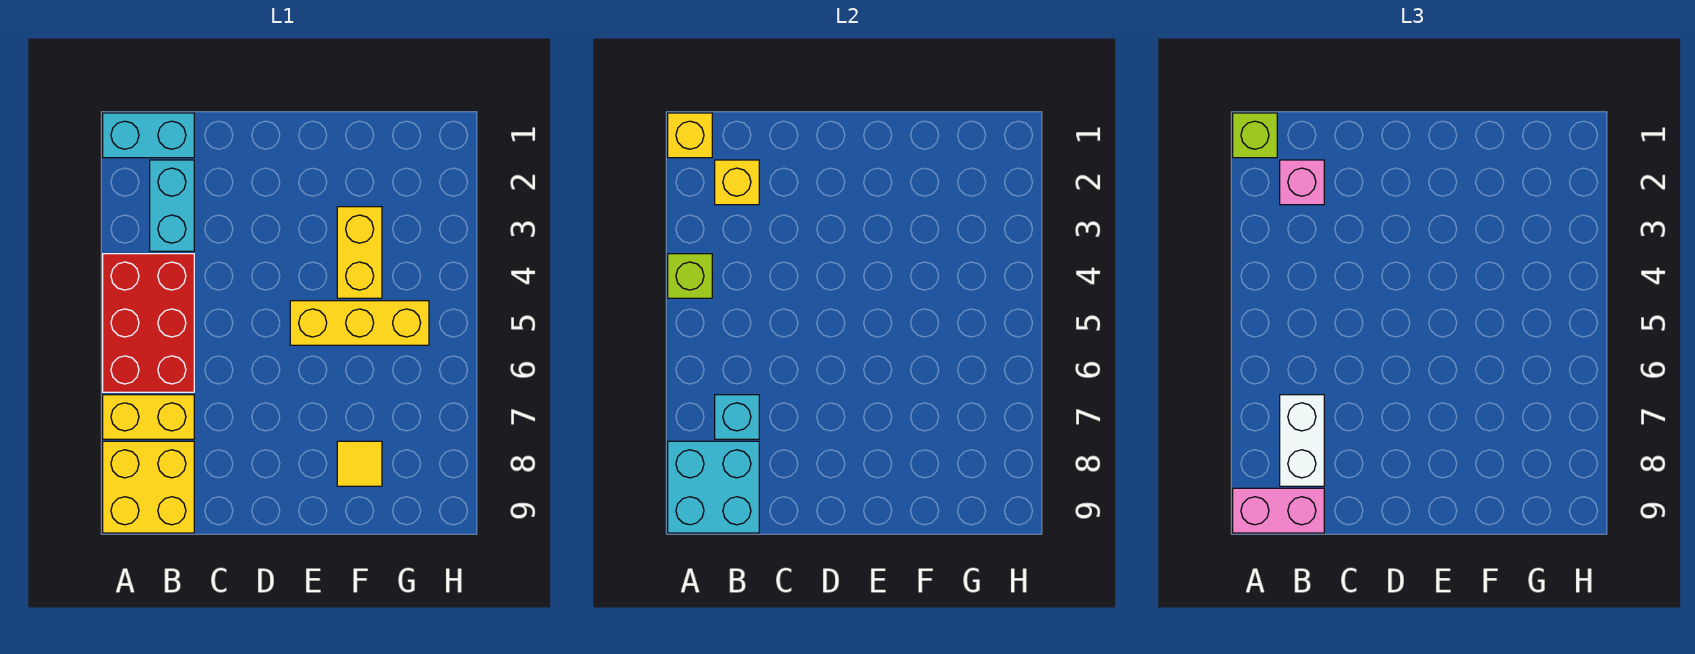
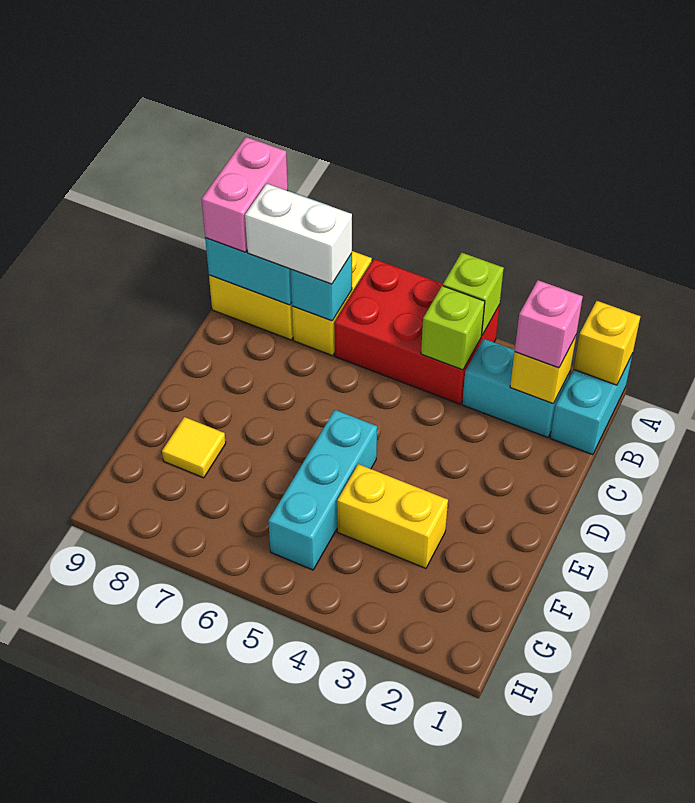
lime 1x1 brick [1233,113,1277,158] -> lime 1x1 brick moved to [421,286,485,370]
yellow 1x3 brick [290,301,429,345] -> cyan 1x3 brick [268,410,377,570]

